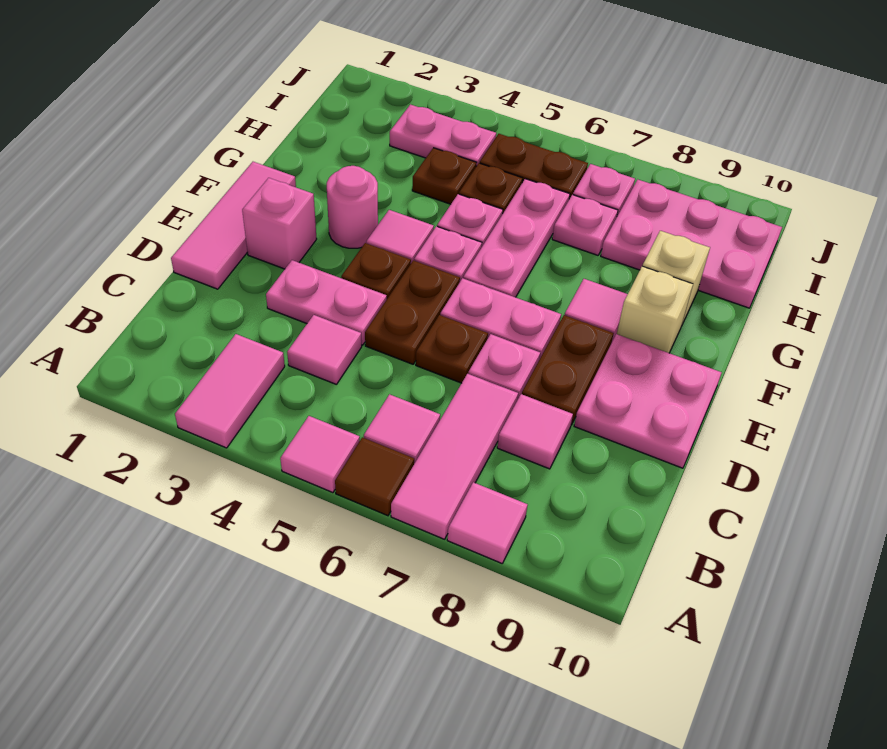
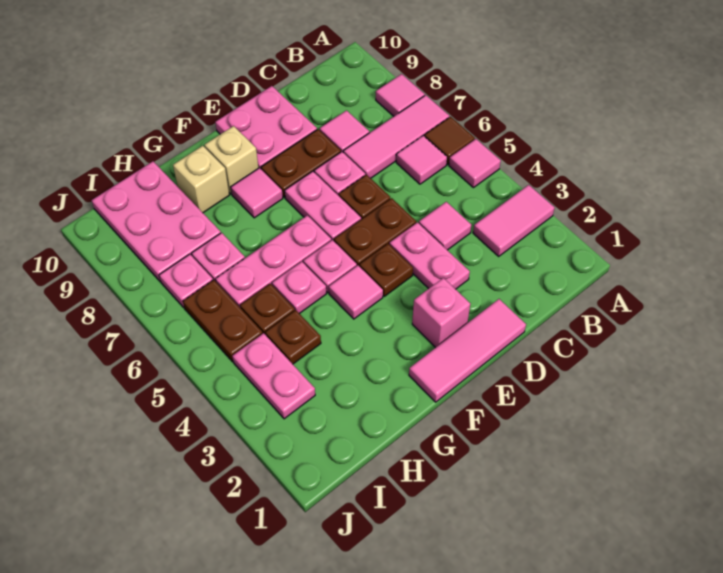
pink 1x1 round brick [327,166,378,248] -> none

